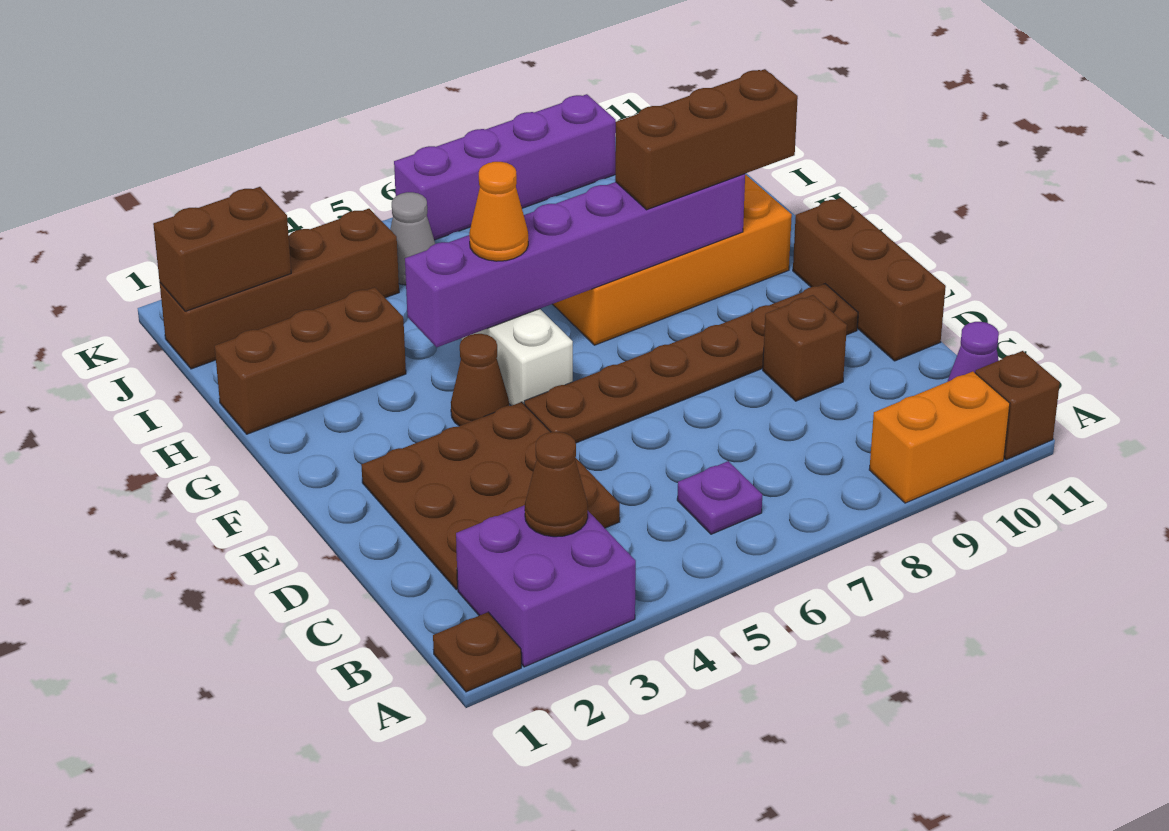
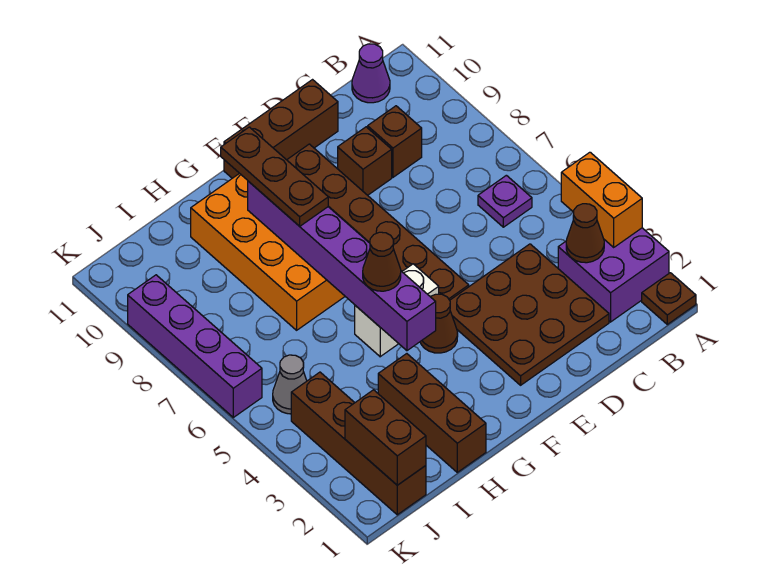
orange 1x2 brick [869,371,1010,503] -> orange 1x2 brick moved to [561,152,642,247]
brown 1x1 brick [975,351,1060,460] -> brown 1x1 brick moved to [368,106,422,177]
orange 1x1 cone [469,162,528,261] -> brown 1x1 cone [363,232,401,291]
brown 1x3 brick [615,69,798,210] -> brown 1x3 plate [221,127,328,226]

